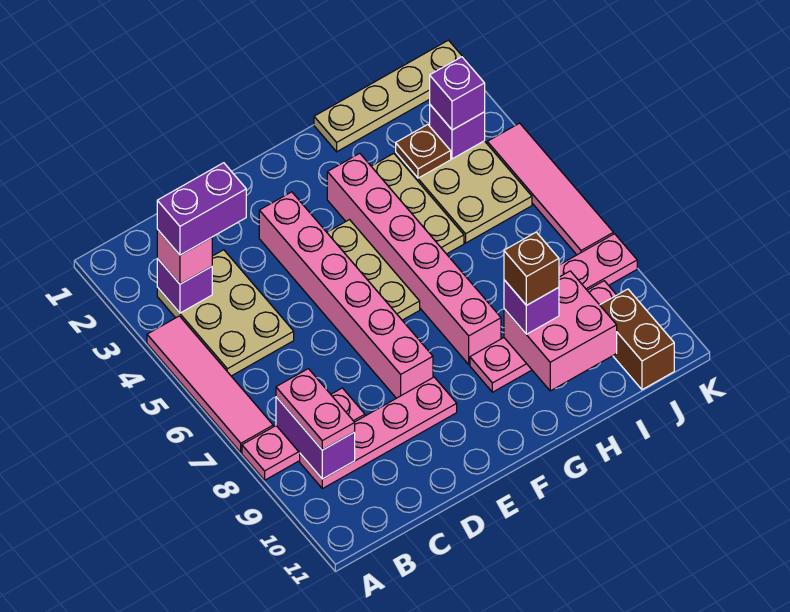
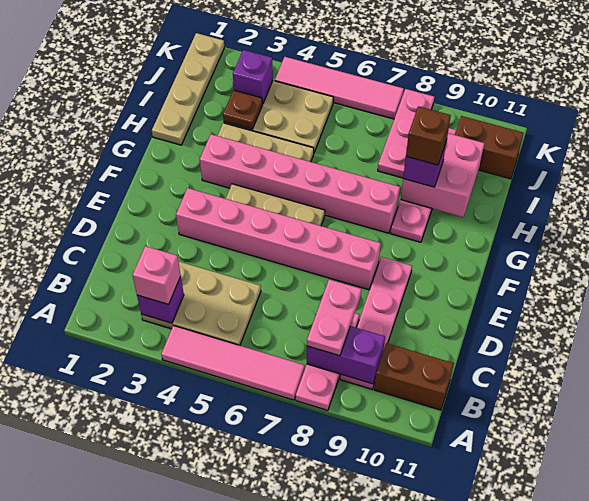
purple 1x2 brick [157,163,246,255] -> none
pink 1x2 plate [276,369,355,450] -> pink 1x2 plate turned to [307,280,361,356]
none -> brown 1x2 brick [374,343,454,410]
purple 1x1 brick [430,57,485,130] -> none

